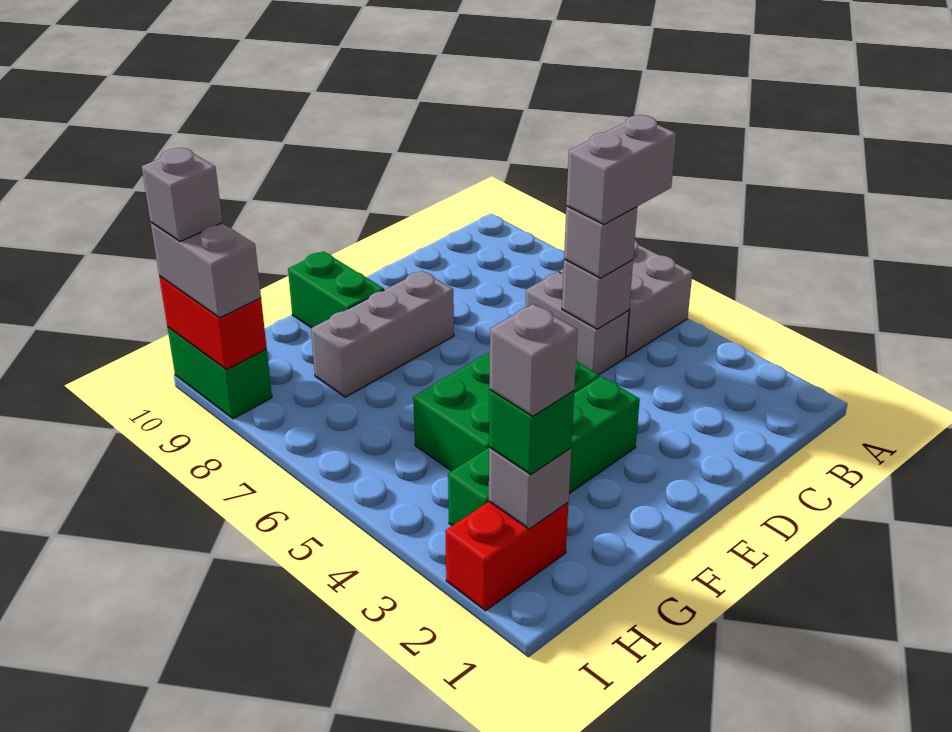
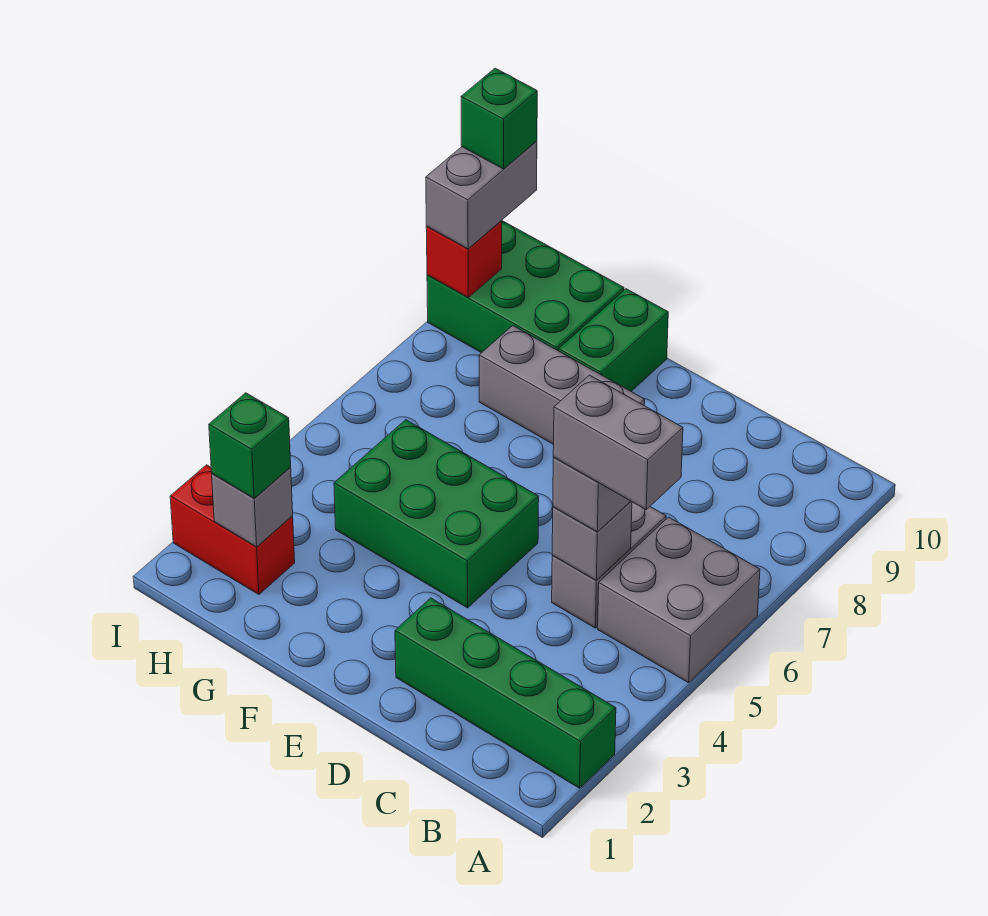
green 1x4 brick [448,376,640,526] -> green 1x4 brick moved to [395,598,616,788]
grey 1x1 brick [490,304,578,416] -> none
green 1x2 brick [167,327,272,419] -> green 2x3 brick [427,221,624,353]
red 1x2 brick [159,276,267,370] -> red 1x1 brick [426,221,502,297]
grey 1x1 brick [142,148,222,242] -> green 1x1 brick [461,68,537,169]

